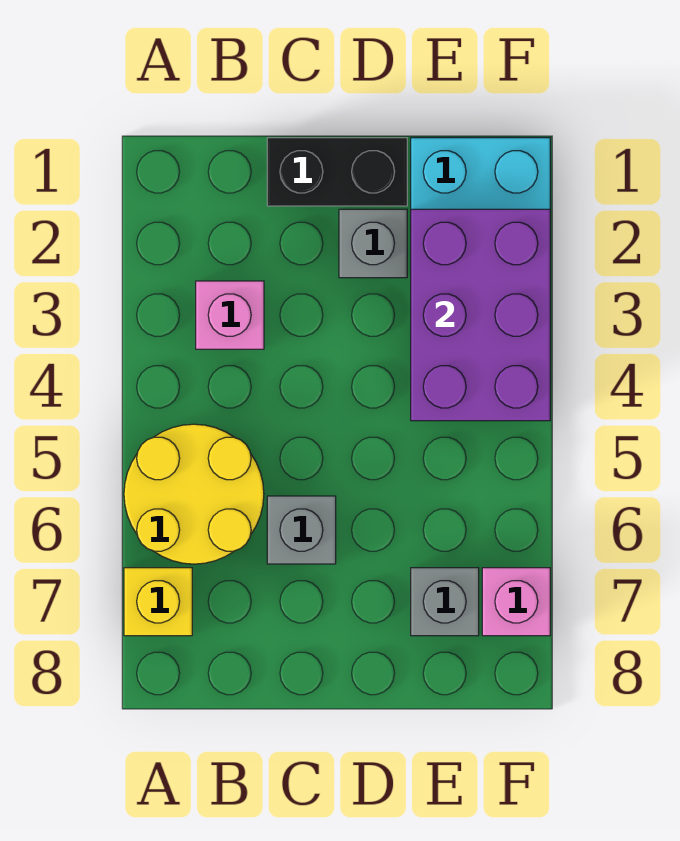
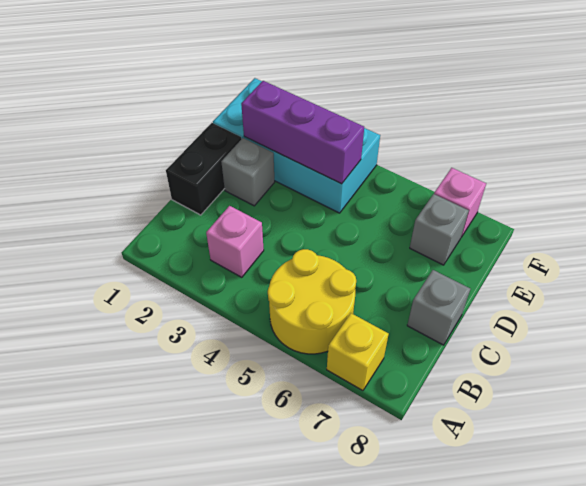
grey 1x1 brick [267,496,336,564] -> grey 1x1 brick moved to [407,270,470,345]
purple 2x3 brick [411,209,550,421] -> purple 1x3 brick [241,81,364,184]

